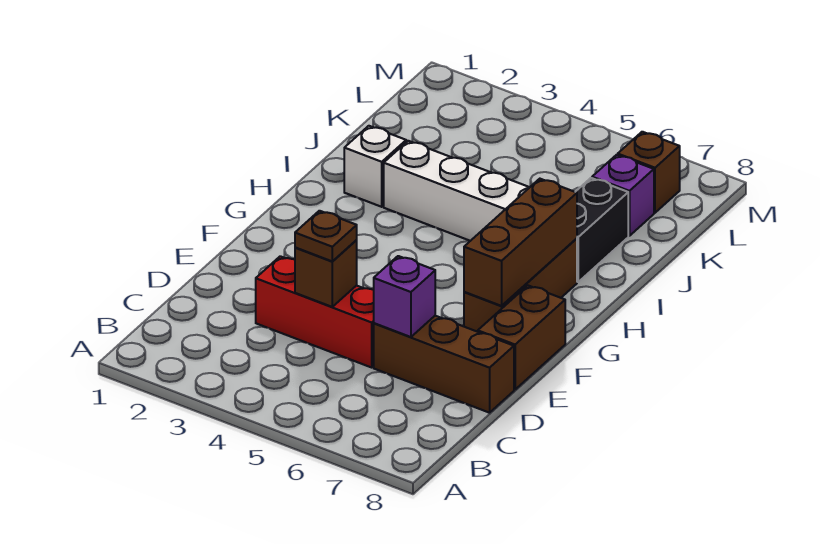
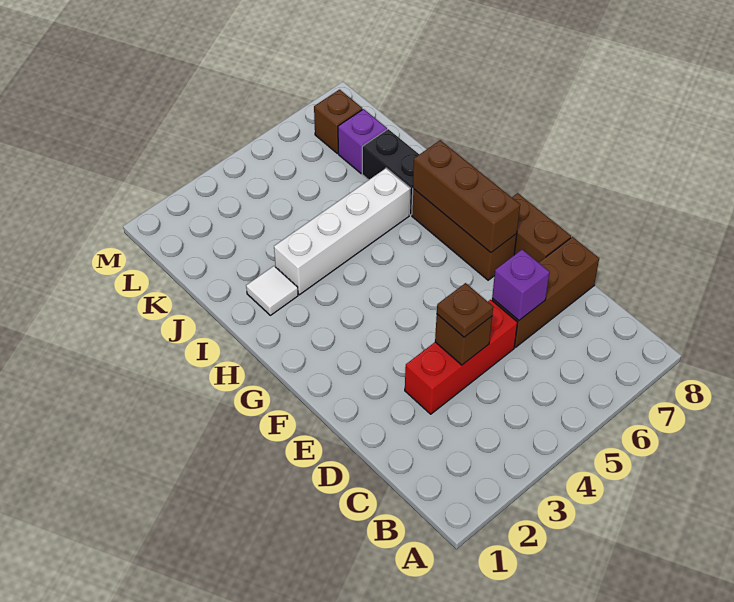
white 1x1 brick [344,126,406,207] -> white 1x1 tile [246,266,298,315]

